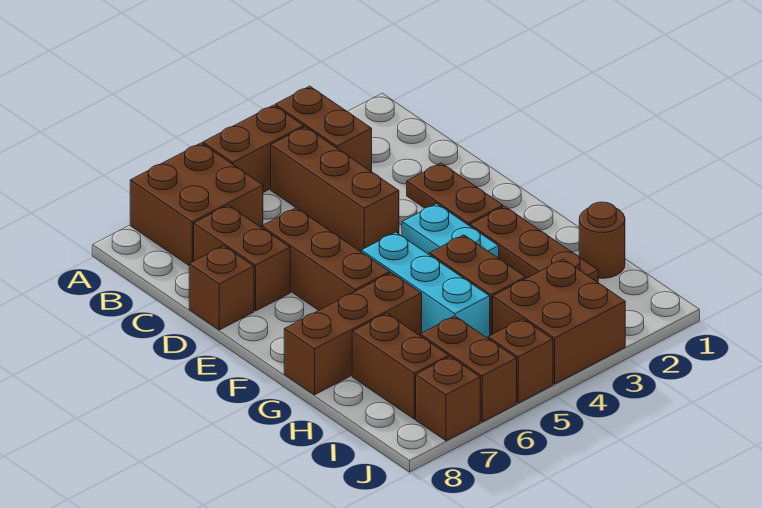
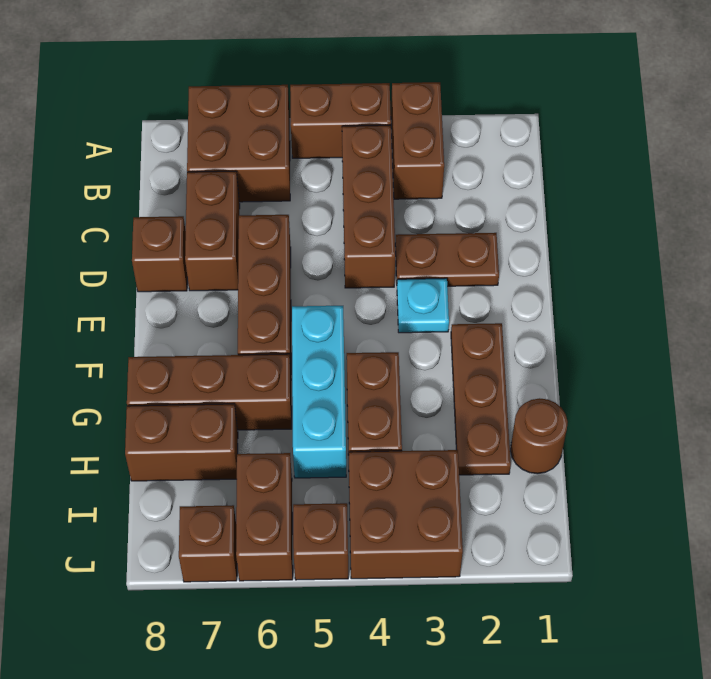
brown 1x2 plate [407,163,503,226] -> brown 1x2 plate turned to [395,233,499,286]
cyan 1x2 plate [402,204,499,258] -> cyan 1x1 plate [397,278,449,333]
brown 1x2 brick [352,313,449,419] -> brown 1x2 brick turned to [125,404,238,481]

